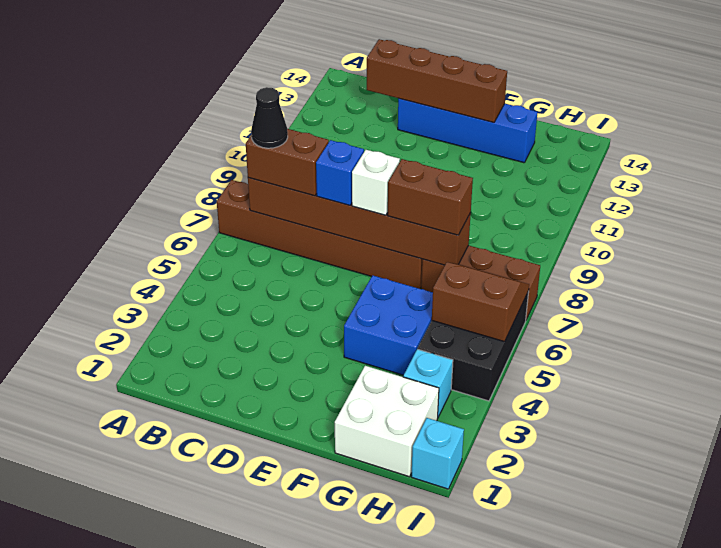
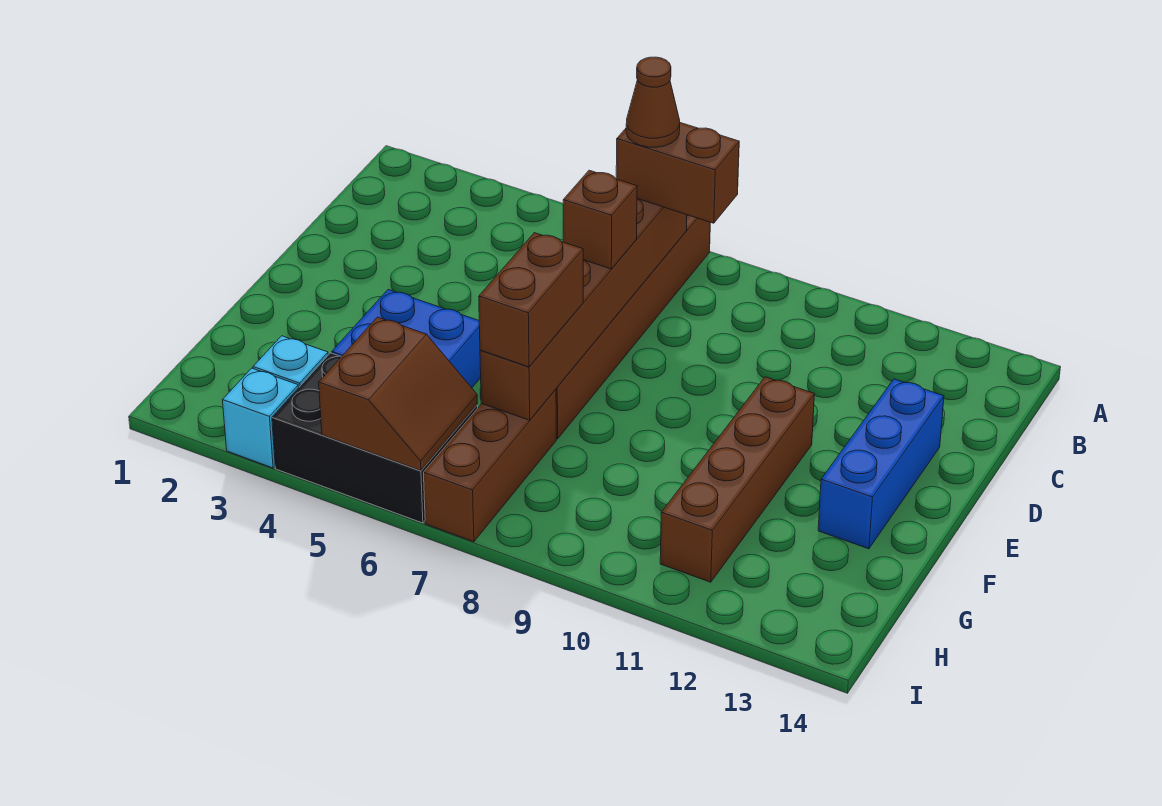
brown 1x2 brick [246,129,329,196] -> brown 1x2 brick turned to [616,123,739,223]
black 1x1 cone [251,87,288,148] -> brown 1x1 cone [626,57,680,147]
brown 1x4 brick [367,39,507,123] -> brown 1x4 brick moved to [660,377,814,582]
blue 1x1 brick [316,140,364,205] -> brown 1x1 brick [563,170,637,269]
blue 1x4 brick [398,99,538,163] -> blue 1x3 brick [818,379,944,549]
white 1x1 brick [352,150,400,215] -> none
white 2x2 brick [335,366,439,477] -> none
cyan 1x1 brick [411,418,464,489] -> cyan 1x1 brick moved to [223,368,299,468]

